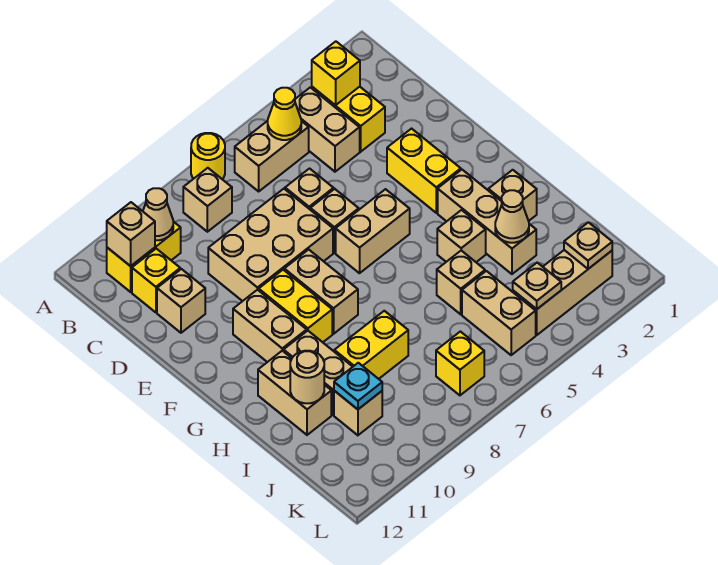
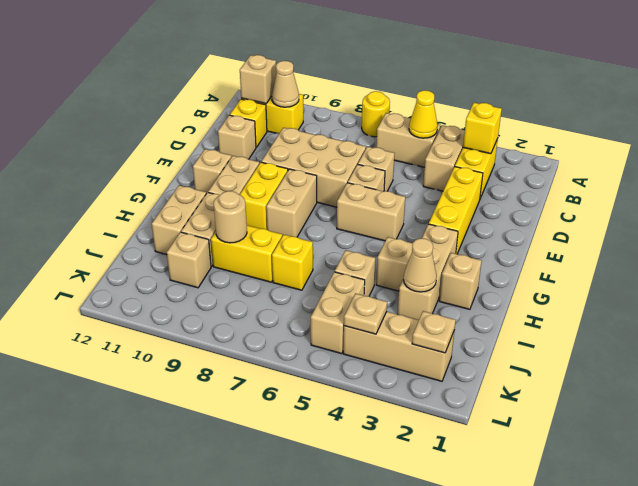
tan 1x1 brick [183,168,232,232] -> tan 1x1 brick moved to [193,149,231,194]
yellow 1x2 brick [387,129,461,213] -> yellow 1x3 brick [429,167,483,254]
tan 1x1 round brick [290,351,324,403] -> tan 1x1 round brick moved to [214,191,247,243]
cyan 1x1 plate [334,363,382,409] -> none
yellow 1x1 brick [436,332,484,395] -> yellow 1x1 brick moved to [272,235,313,290]

